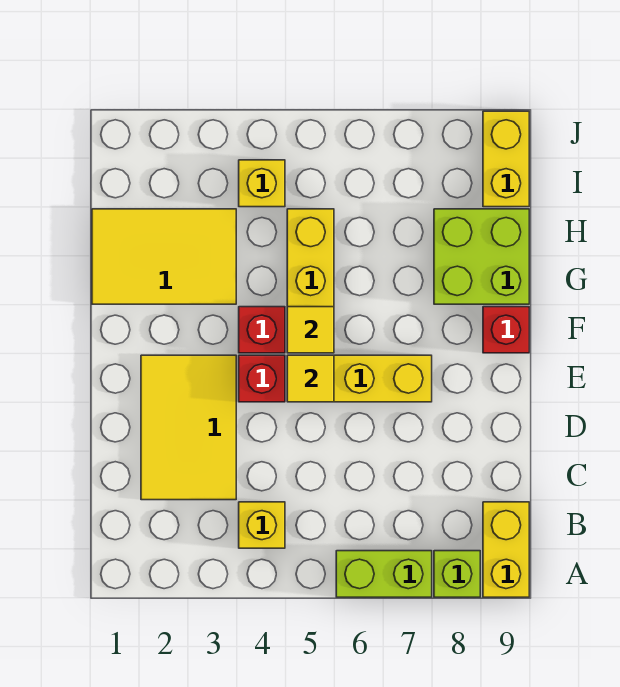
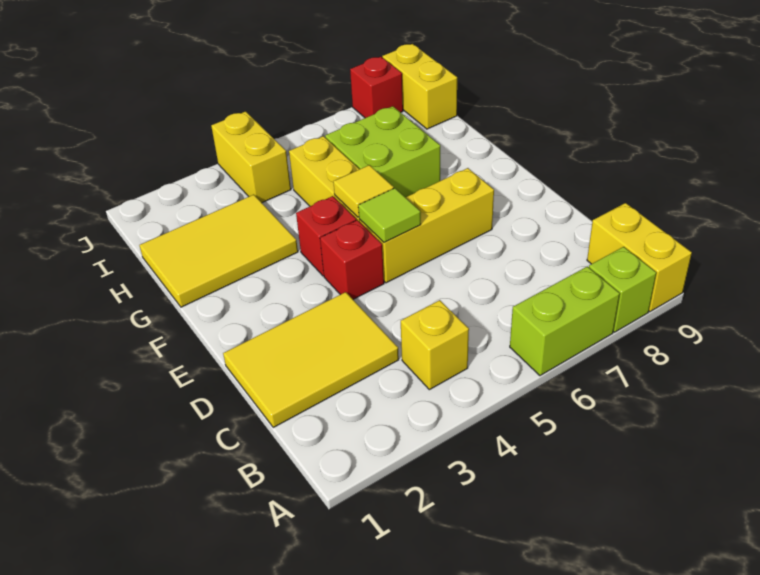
yellow 2x3 tile [141,355,236,500] -> yellow 2x3 tile turned to [223,292,399,427]
yellow 1x1 tile [287,355,334,402] -> lime 1x1 tile [358,188,421,243]
red 1x1 brick [483,307,529,353] -> red 1x1 brick moved to [350,57,403,118]
lime 2x2 brick [434,209,529,304] -> lime 2x2 brick moved to [325,106,440,197]
yellow 1x1 brick [239,160,285,207] -> yellow 1x2 brick [211,111,291,203]

